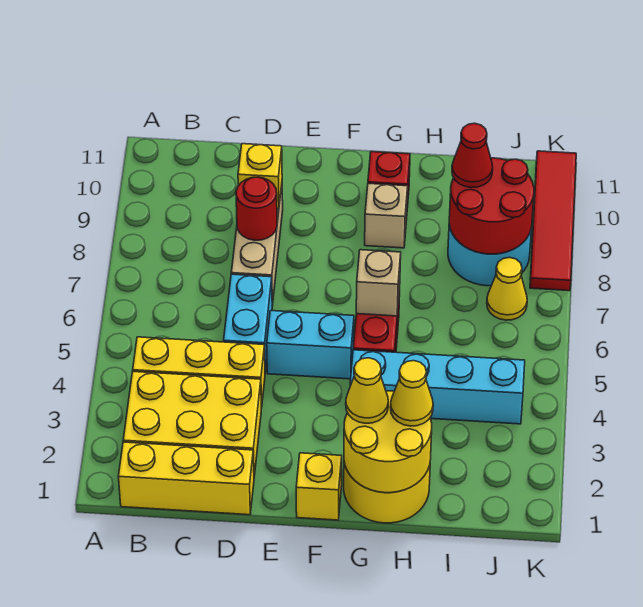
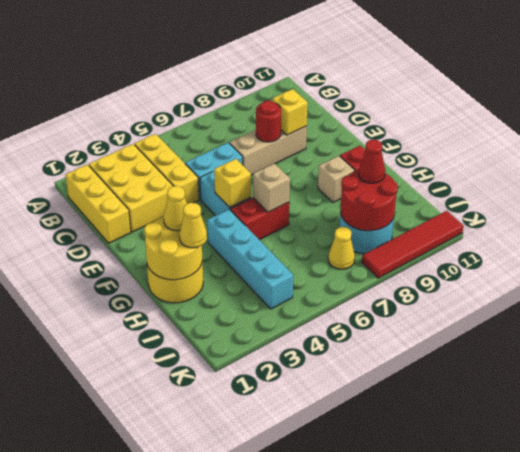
yellow 1x1 brick [296,453,342,520] -> yellow 1x1 brick moved to [214,159,251,207]

